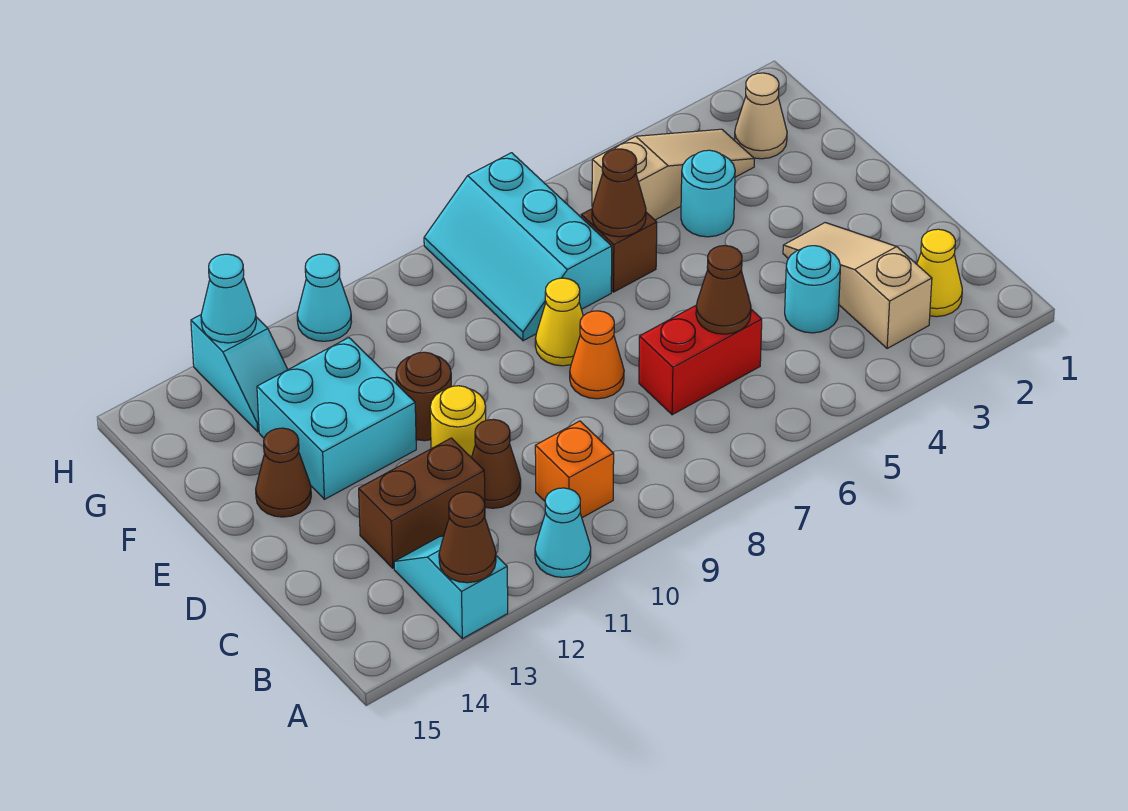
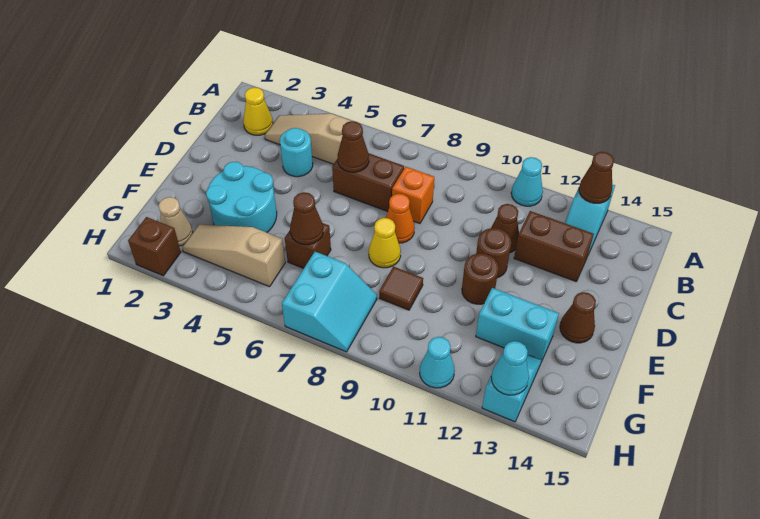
tan 1x3 slope [783,223,932,349] -> tan 1x3 slope turned to [265,114,351,164]
orange 1x1 brick [535,421,614,518] -> orange 1x1 brick moved to [392,167,434,223]
red 1x2 brick [639,305,762,415] -> brown 1x2 brick [332,153,404,212]
yellow 1x1 round brick [430,386,486,458] -> brown 1x1 round brick [476,228,511,278]
cyan 2x2 brick [257,338,416,499] -> cyan 1x2 brick [476,288,559,360]
cyan 1x1 round brick [681,150,735,237] -> cyan 2x2 round brick [206,162,277,232]
cyan 2x3 slope [424,153,612,341] -> cyan 2x2 slope [282,252,377,352]
none -> brown 1x1 tile [379,267,423,310]
none -> brown 1x1 brick [128,217,181,276]

